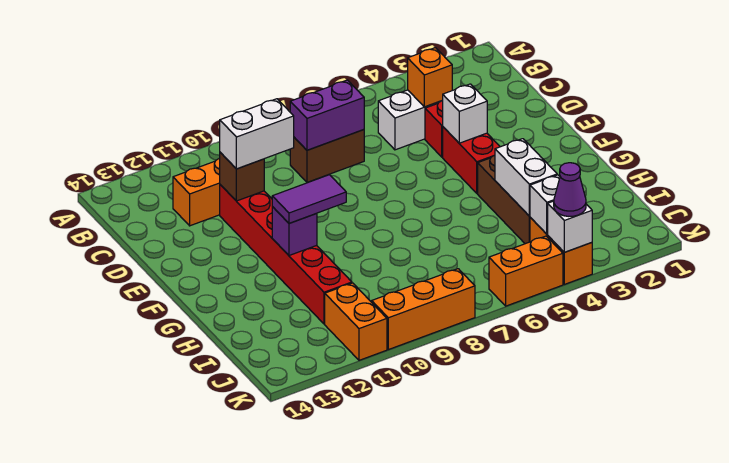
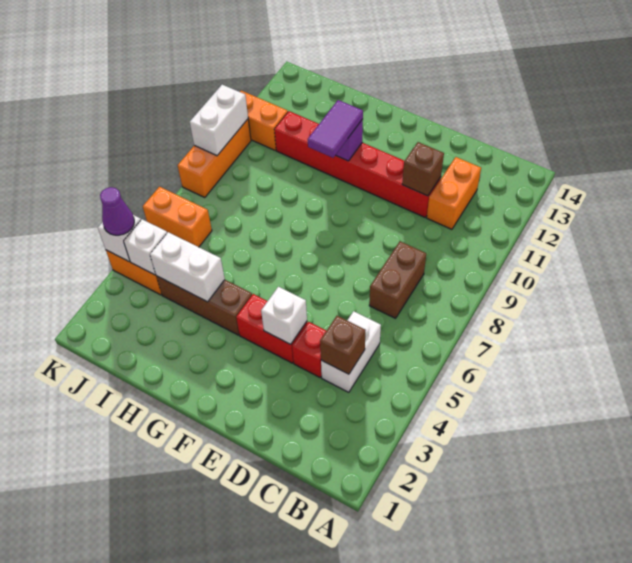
orange 1x1 brick [408,48,452,107] -> brown 1x1 brick [320,316,366,374]
purple 1x2 brick [290,80,364,150] -> none
white 1x2 brick [220,99,294,169] -> white 1x2 brick moved to [190,85,248,156]
orange 1x2 brick [489,236,563,306] -> orange 1x2 brick turned to [143,187,212,247]

